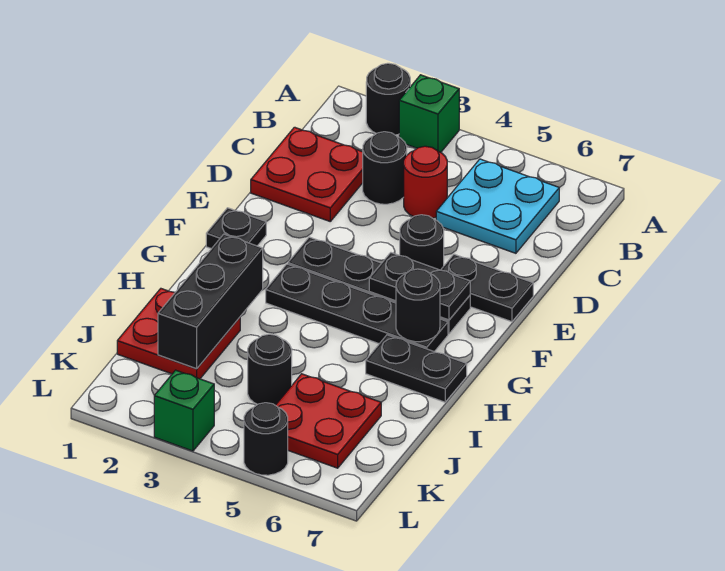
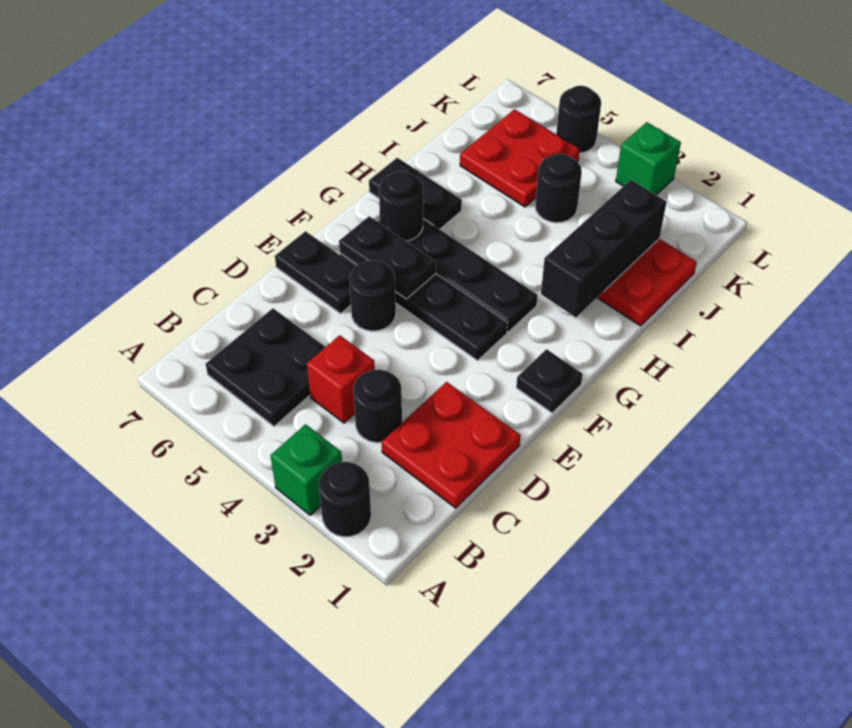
cyan 2x2 plate [436,159,559,253] -> black 2x2 plate [206,308,325,426]
red 1x1 round brick [404,146,447,218] -> red 1x1 brick [307,335,375,423]

